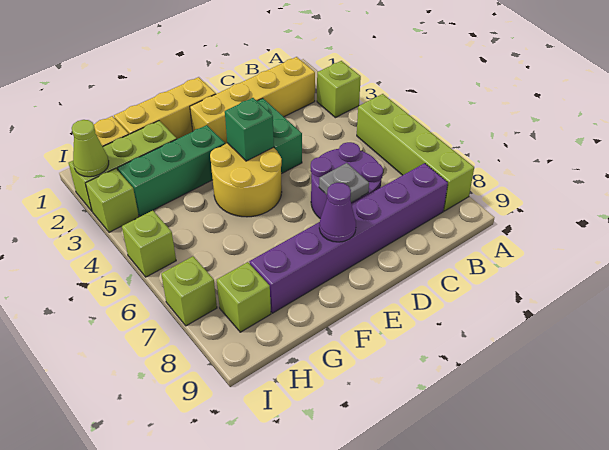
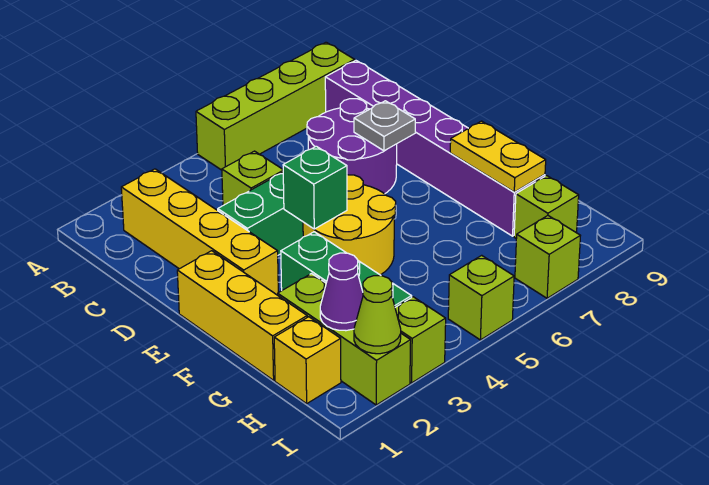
lime 1x1 brick [317,61,361,118] -> lime 1x1 brick moved to [222,151,283,205]
purple 1x1 cone [319,183,356,242] -> purple 1x1 cone moved to [320,253,363,331]
none -> yellow 1x2 plate [450,121,546,192]

